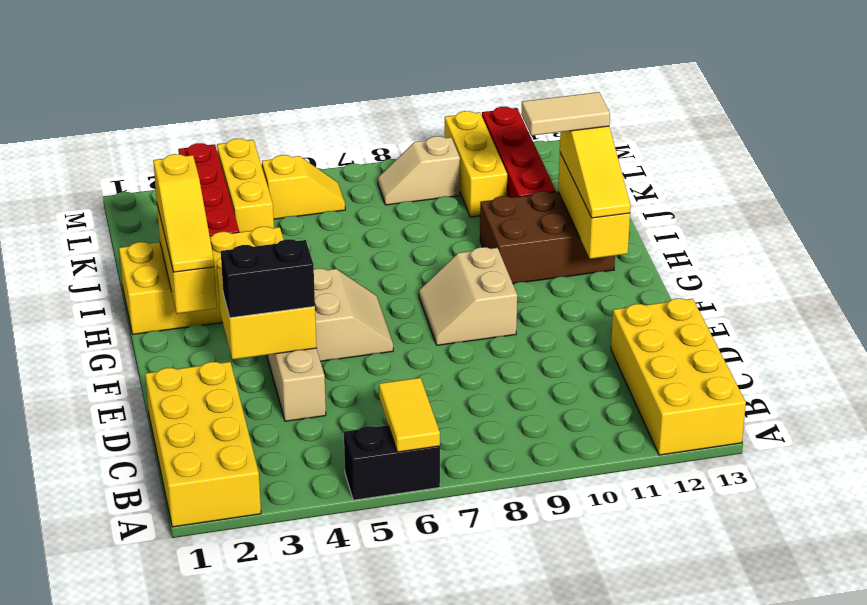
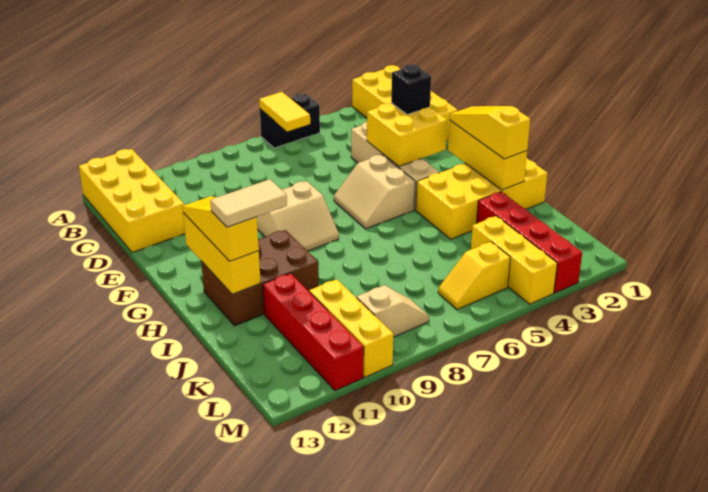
black 1x2 brick [221,239,315,318] -> black 1x1 brick [391,65,431,114]
tan 2x2 slope [419,247,517,345] -> tan 2x2 slope turned to [257,181,339,251]

